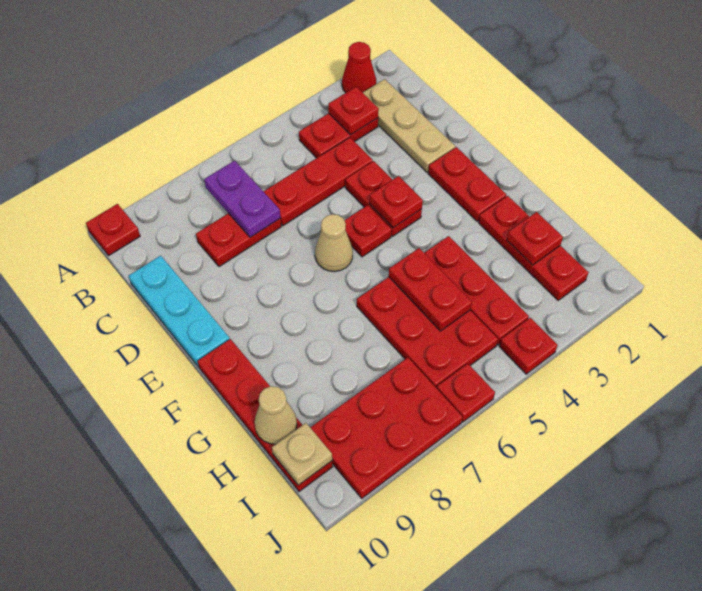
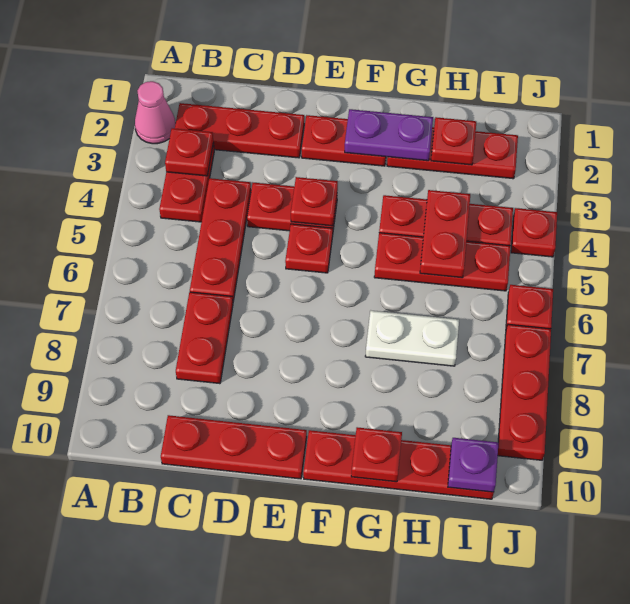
red 1x1 cone [342,42,376,93] -> pink 1x1 cone [135,81,176,144]
red 1x1 plate [86,204,140,256] -> red 1x1 plate moved to [351,427,402,482]
tan 1x3 plate [363,79,455,172] -> red 1x3 plate [175,103,304,158]
purple 1x2 plate [204,161,281,237] -> purple 1x2 plate moved to [345,109,433,161]
cyan 1x3 plate [129,256,230,367] -> red 1x3 plate [161,415,307,479]
tan 1x1 cone [315,214,353,272] -> none
red 2x3 plate [357,277,498,388] -> red 1x3 plate [374,233,510,291]
red 1x2 plate [389,248,472,331] -> red 1x2 plate turned to [420,190,470,278]
none -> white 1x2 plate [365,311,459,366]
tan 1x1 cone [255,386,297,444] -> none
red 2x3 plate [310,358,462,498] -> red 1x3 plate [498,324,551,460]
tan 1x1 plate [272,423,332,485] -> purple 1x1 plate [448,438,499,492]

